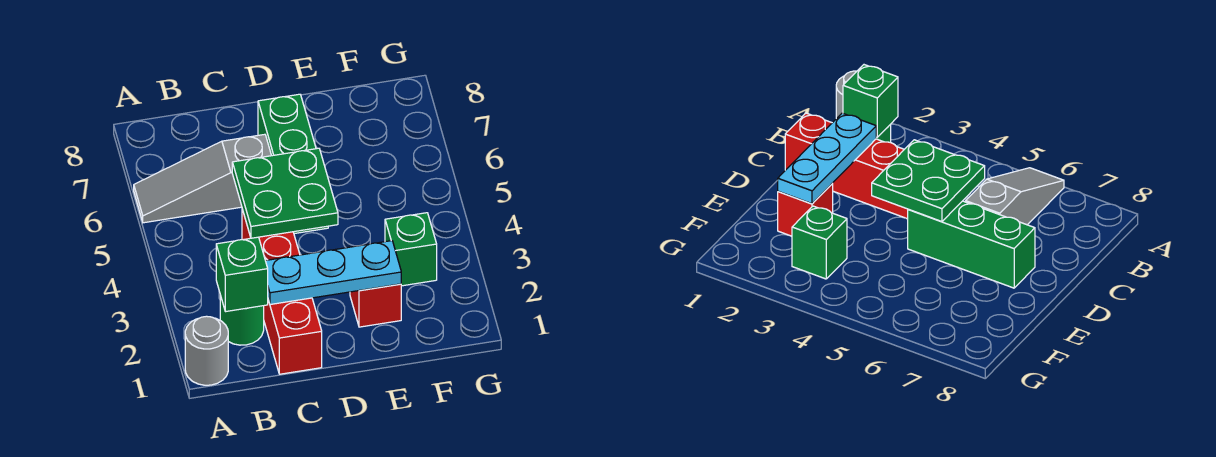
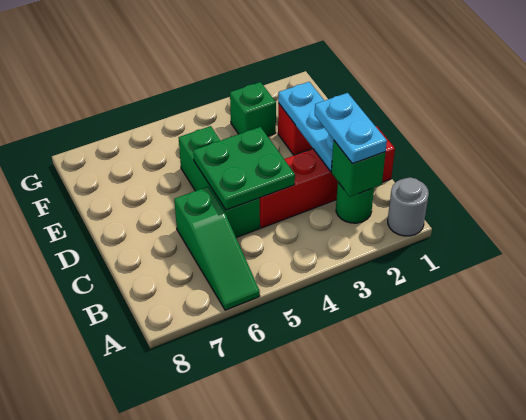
grey 1x3 slope [134,134,271,223] -> green 1x3 slope [174,187,260,310]
none -> cyan 1x2 plate [315,93,387,164]
green 1x3 brick [258,94,328,234] -> green 1x3 brick turned to [179,126,260,238]

